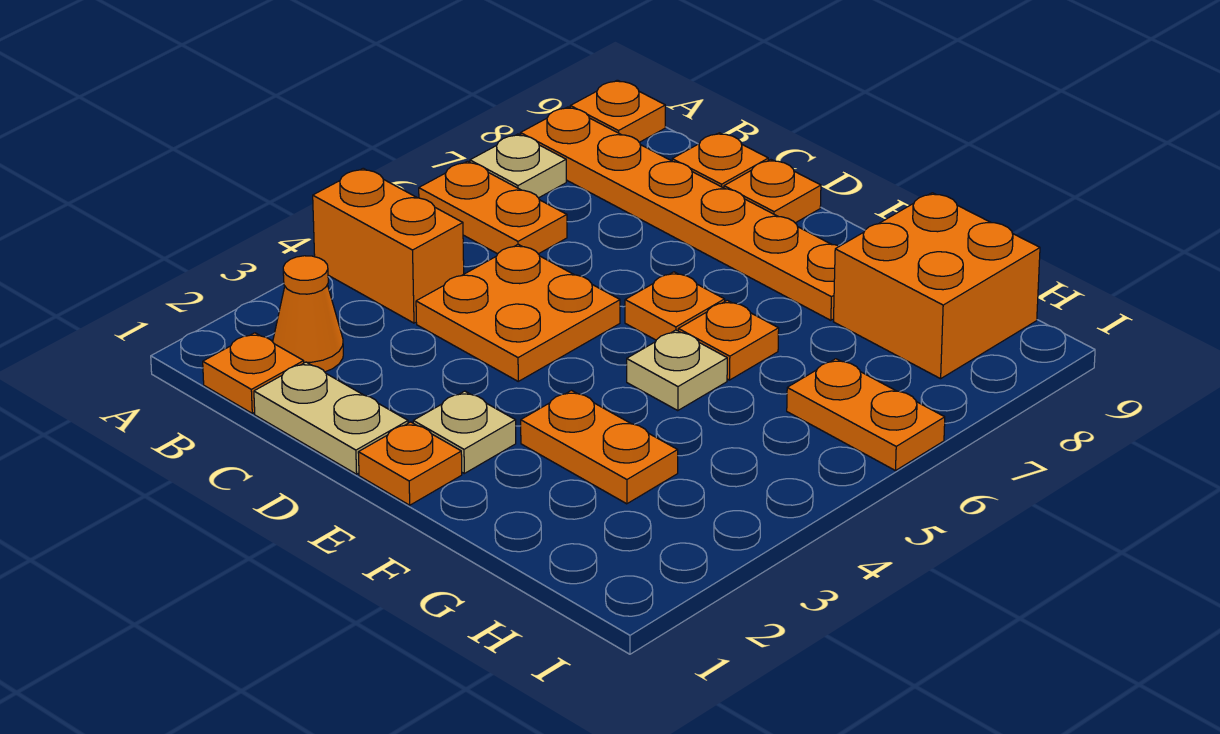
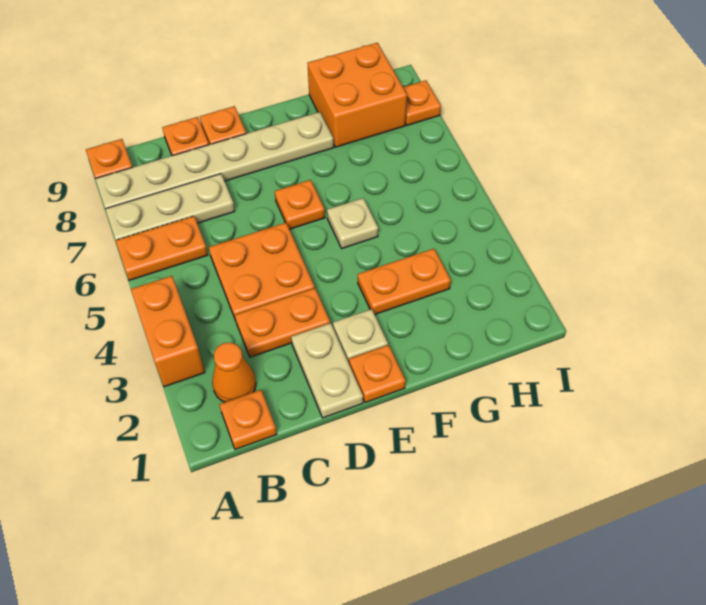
orange 1x2 brick [313,168,464,323] -> orange 1x2 brick turned to [131,276,205,387]
tan 1x1 plate [470,134,566,198] -> tan 1x3 plate [105,174,235,240]
orange 1x6 plate [521,107,839,320] -> tan 1x6 plate [95,112,334,209]
tan 1x2 plate [254,362,408,474] -> tan 1x2 plate turned to [291,323,363,418]
orange 1x1 plate [678,300,779,380] -> orange 1x1 plate moved to [403,80,441,125]
orange 1x2 plate [787,359,945,471] -> orange 1x2 plate moved to [235,288,330,357]

